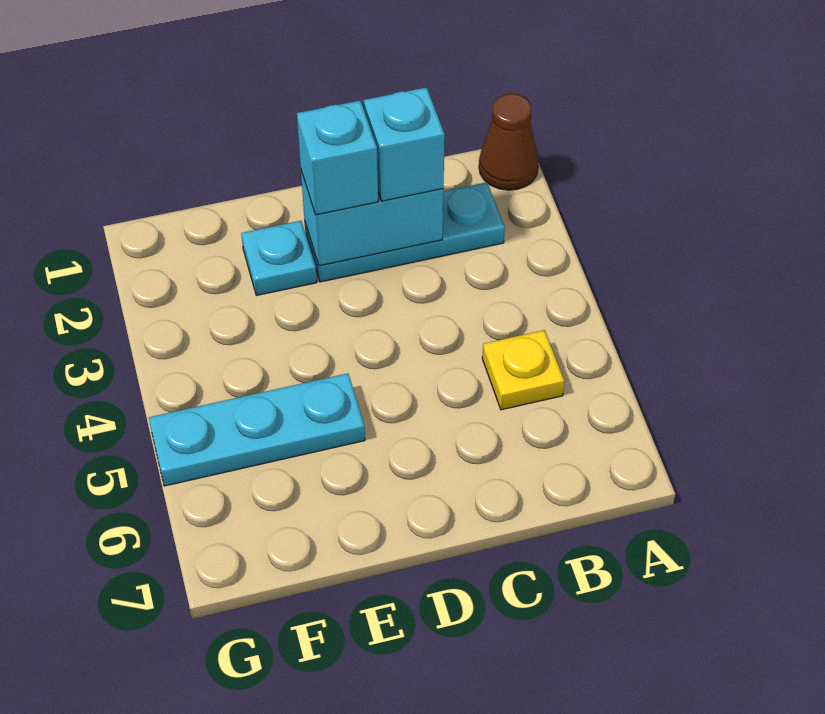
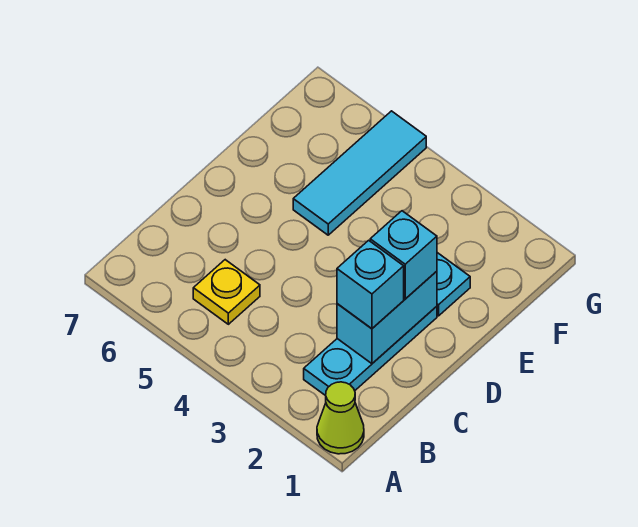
brown 1x1 cone [479,94,539,190] -> lime 1x1 cone [317,382,364,454]
cyan 1x3 plate [149,373,365,486] -> cyan 1x3 tile [293,111,426,235]

